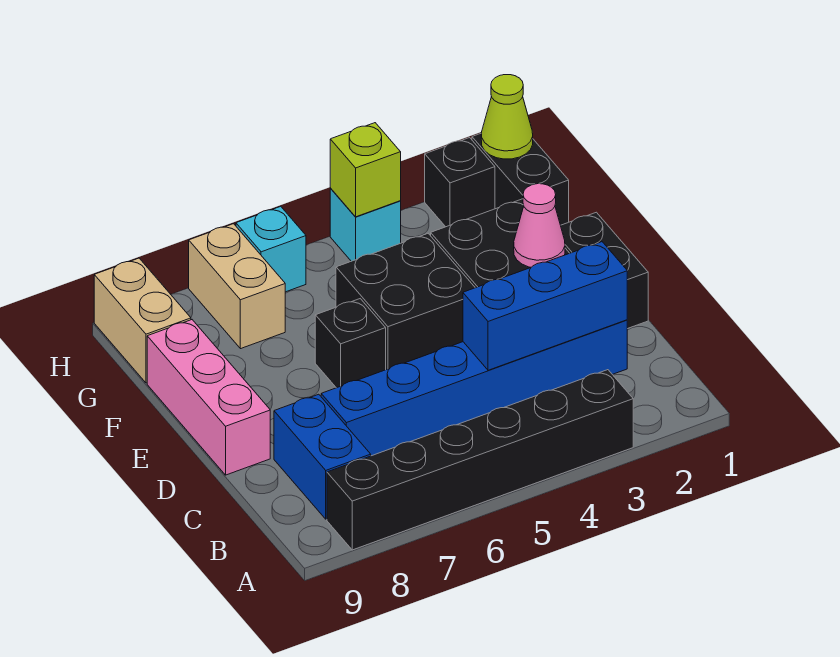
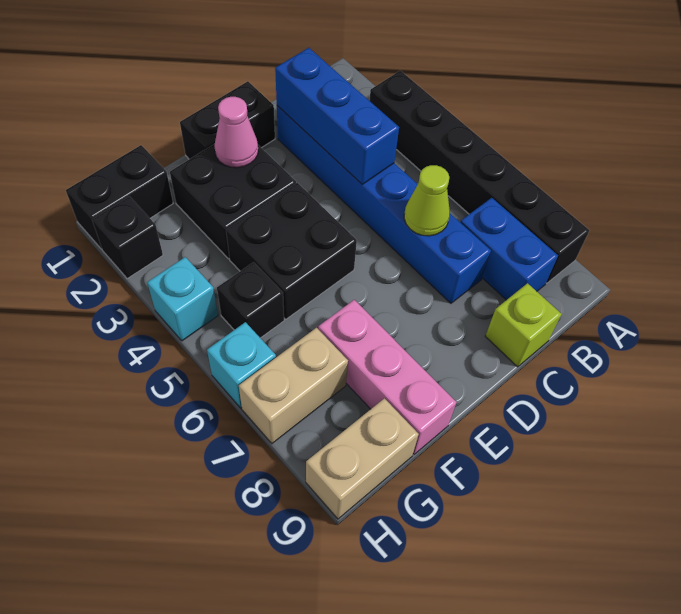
blue 1x2 brick [274,394,371,519] -> blue 1x2 brick turned to [460,198,558,300]
pink 1x3 brick [147,320,270,475] -> pink 1x3 brick turned to [318,300,456,454]
black 1x1 brick [315,299,386,388] -> black 1x1 brick moved to [217,262,284,338]
lime 1x1 cone [481,75,533,159] -> lime 1x1 cone moved to [404,165,450,236]
lime 1x1 brick [330,123,401,217] -> lime 1x1 brick moved to [485,283,561,367]

